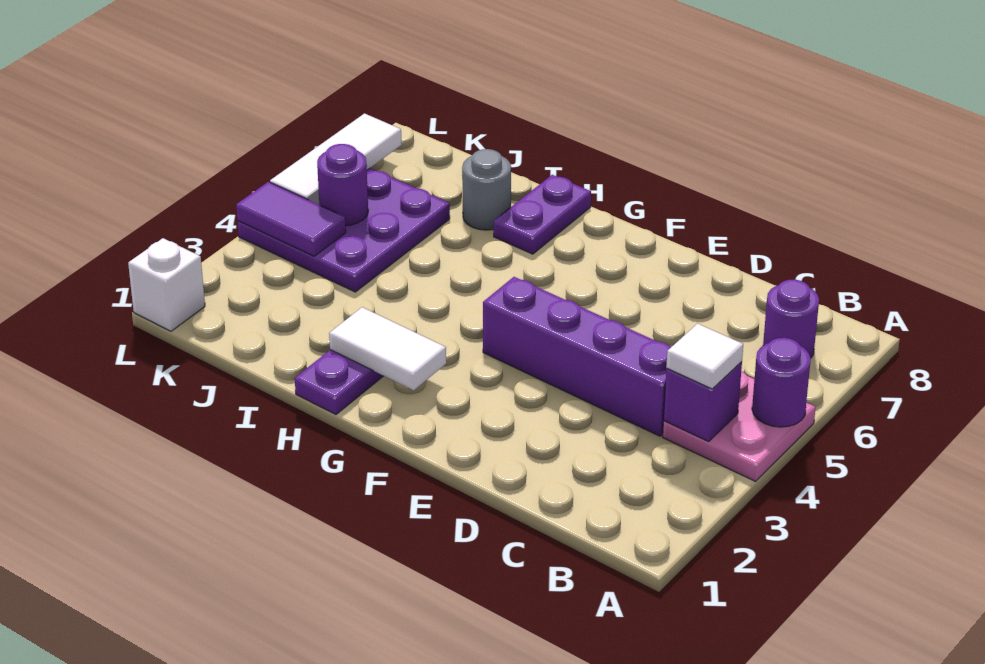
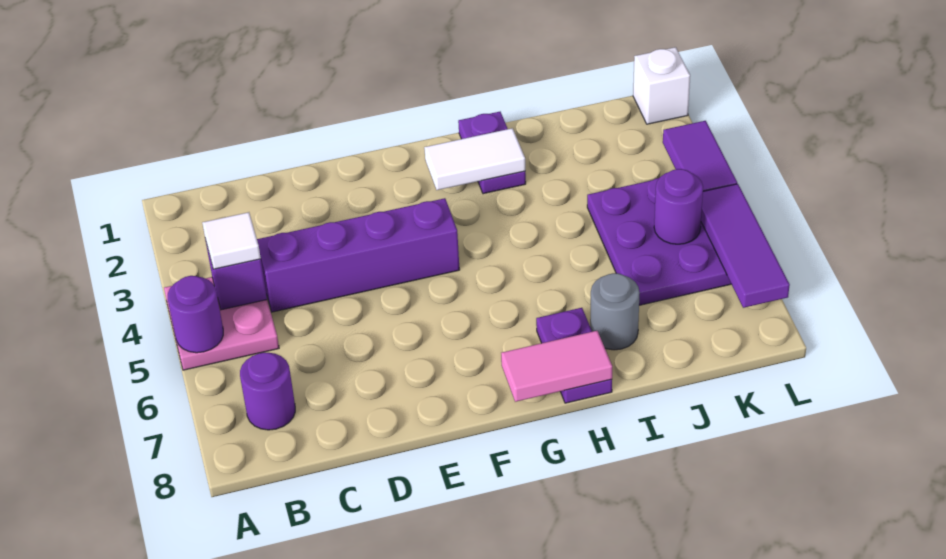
none -> pink 1x2 tile [501,331,612,402]
purple 1x2 tile [236,182,346,256] -> purple 1x2 tile turned to [663,121,737,191]
white 1x3 tile [270,114,402,205] -> purple 1x3 tile [701,184,790,308]

